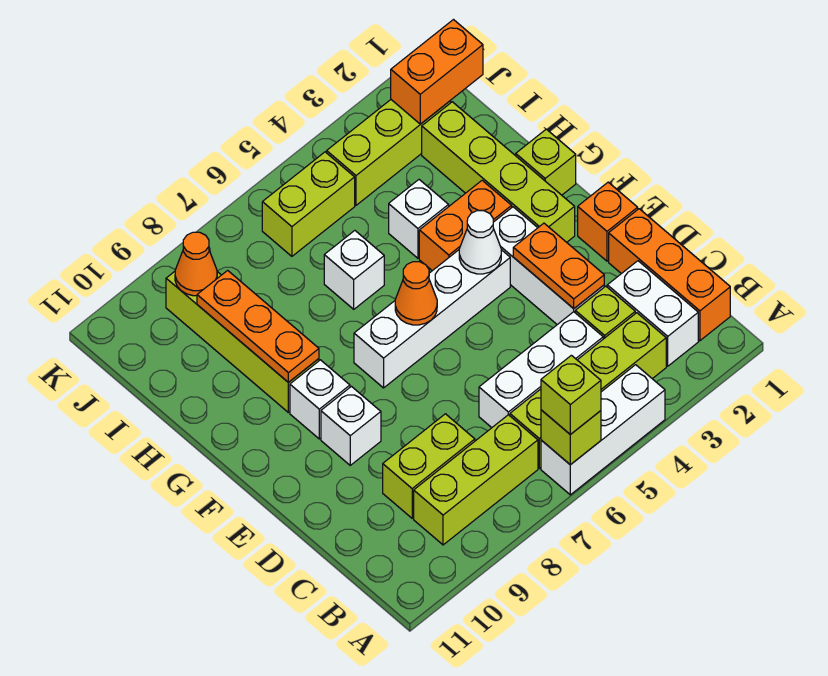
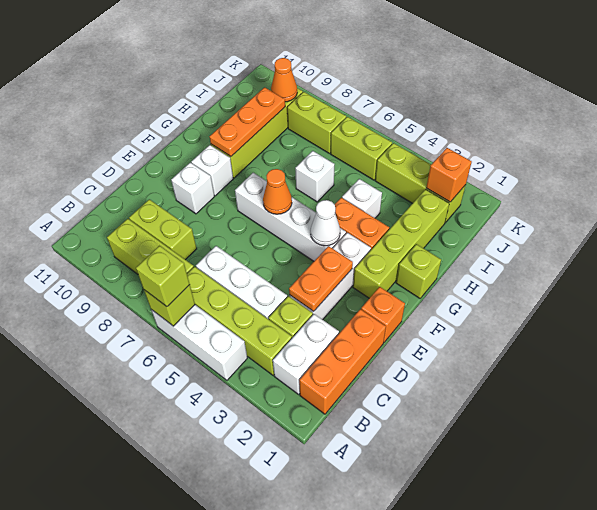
orange 1x2 brick [391,20,483,124] -> orange 1x1 brick [426,148,472,202]
none -> lime 1x2 brick [287,92,346,154]

